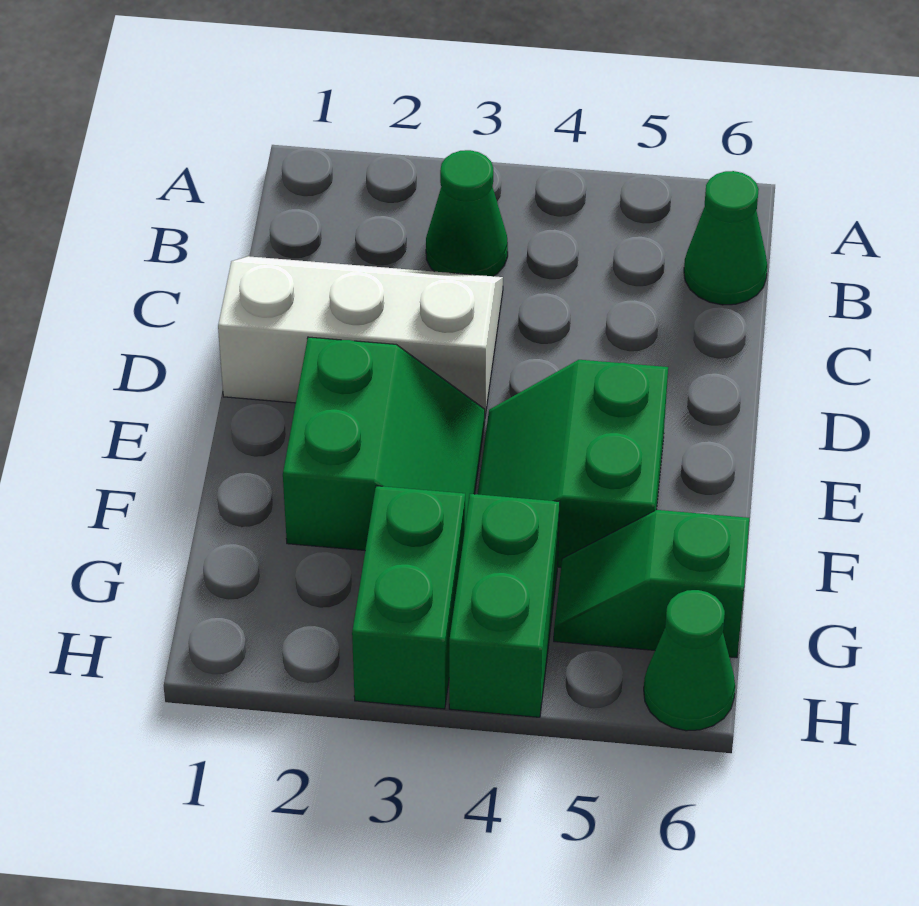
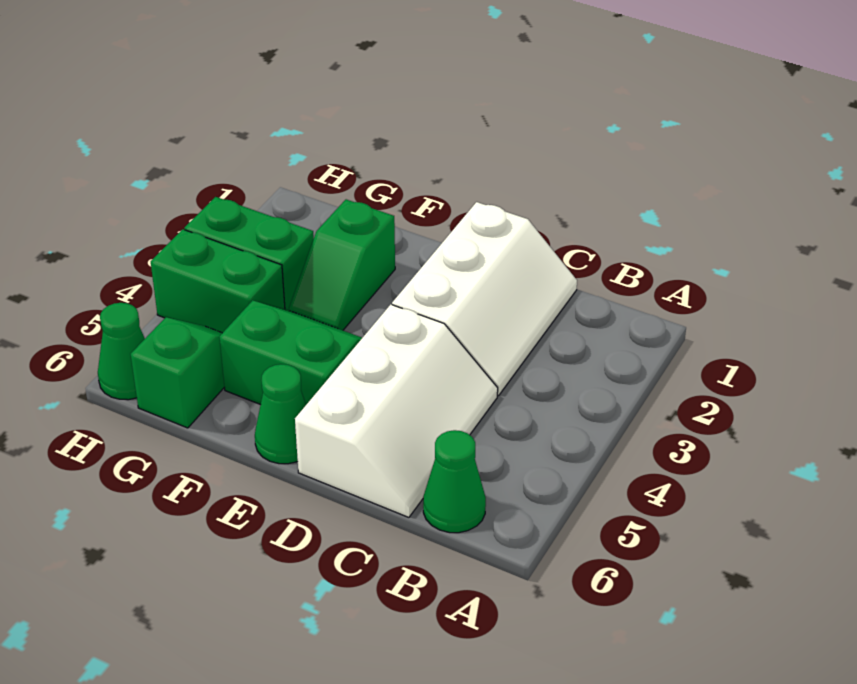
green 1x1 cone [426,150,508,276] -> green 1x1 cone moved to [255,364,306,464]
none -> white 2x3 slope [295,304,498,517]
green 2x2 slope [283,337,485,550] -> green 1x2 slope [289,199,395,330]

